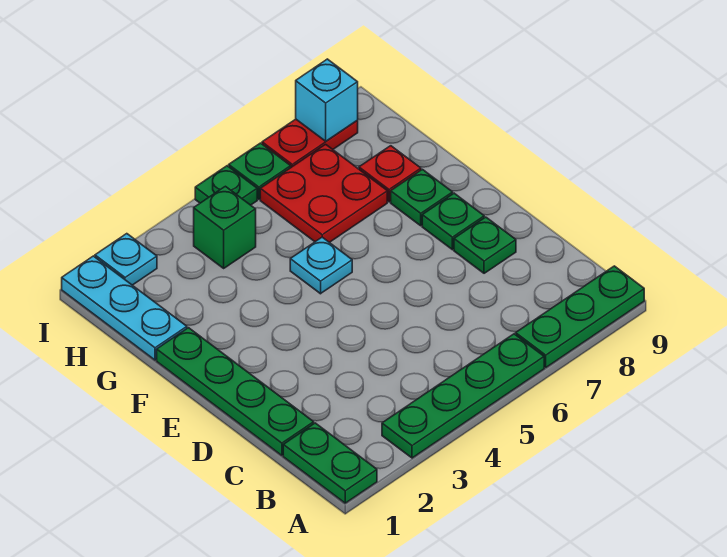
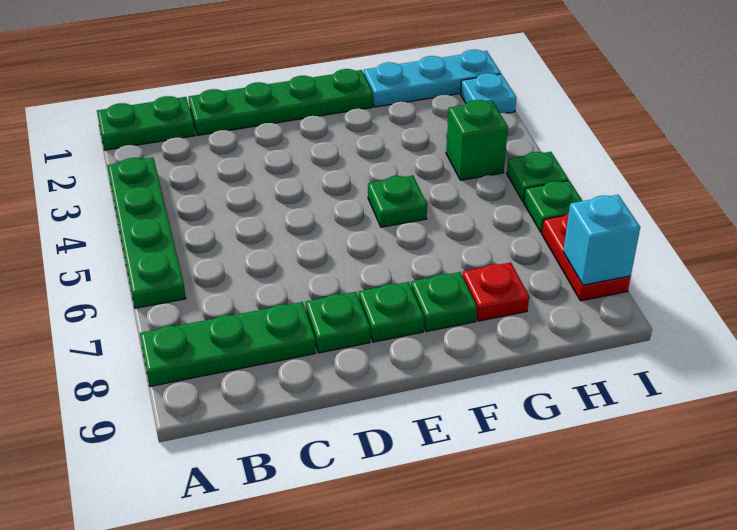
green 1x3 plate [516,266,644,367] -> green 1x3 plate turned to [140,302,316,386]
cyan 1x1 plate [290,237,352,294] -> green 1x1 plate [368,176,427,227]
red 2x2 plate [260,144,387,242] -> none

